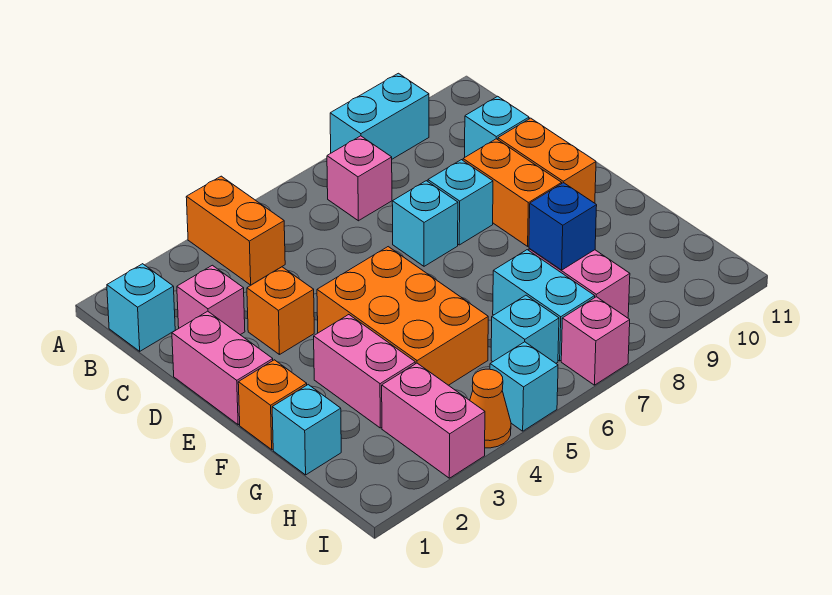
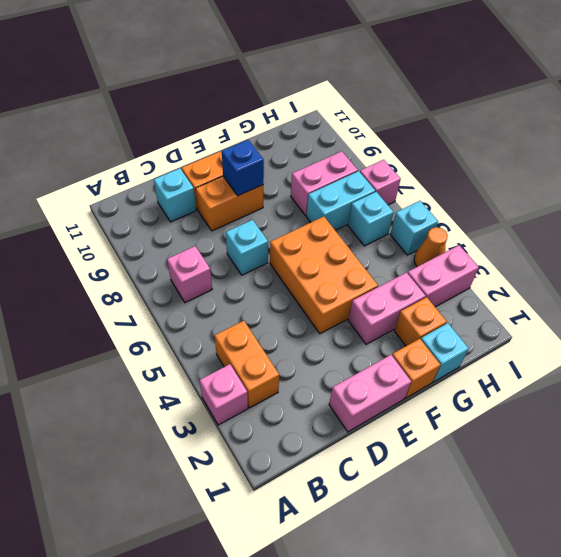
orange 1x2 brick [186,176,285,285] -> orange 1x2 brick turned to [215,321,279,408]
cyan 1x2 brick [330,73,429,159] -> none
cyan 1x1 brick [107,264,175,351] -> none
pink 1x1 brick [177,265,245,335] -> pink 1x1 brick moved to [199,364,248,425]
orange 1x1 brick [247,267,314,355] -> orange 1x1 brick moved to [394,297,447,346]
cyan 1x1 brick [428,160,493,245] -> none
orange 2x3 brick [317,247,488,385] -> orange 2x3 brick turned to [270,217,378,334]
blue 1x1 brick [529,183,597,270] -> blue 1x1 brick moved to [222,140,264,196]

